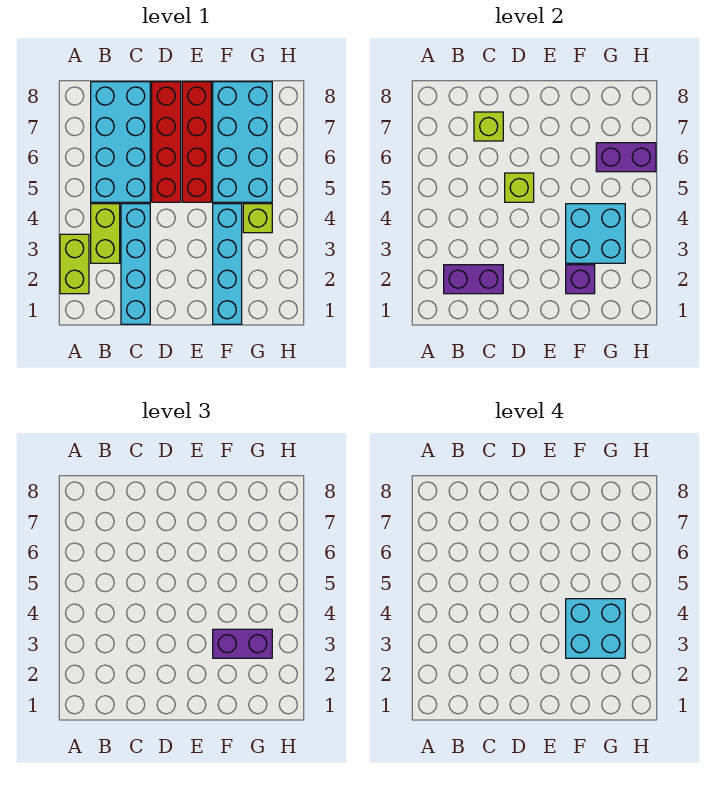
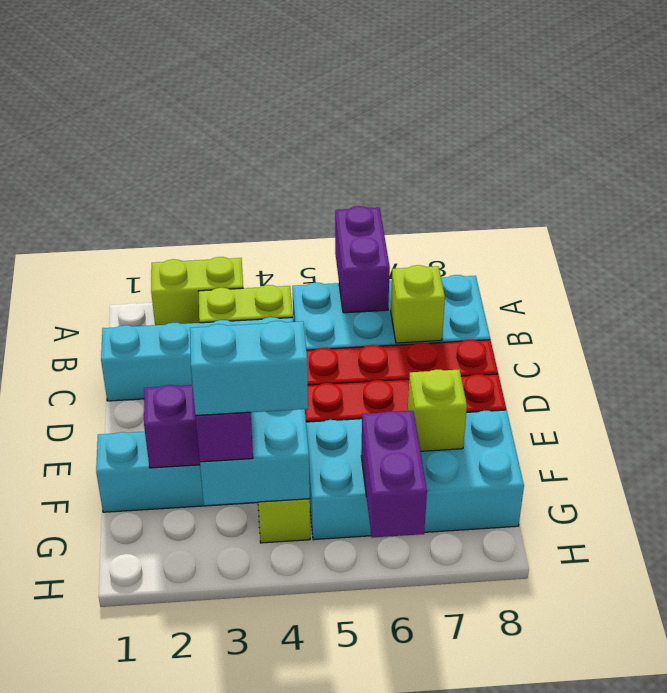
purple 1x2 brick [444,265,503,294] -> purple 1x2 brick moved to [335,206,390,313]
lime 1x1 brick [505,173,534,202] -> lime 1x1 brick moved to [408,370,467,451]
cyan 2x2 brick [566,599,625,658] -> cyan 1x2 brick [190,321,308,416]

